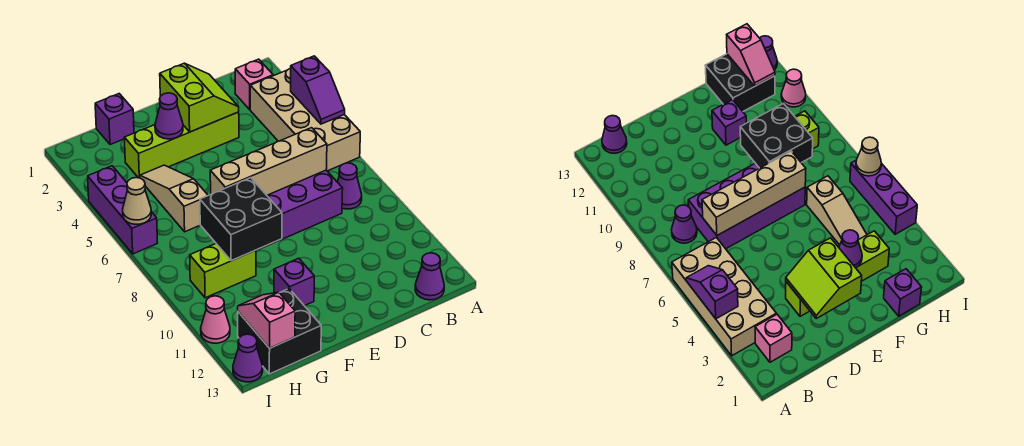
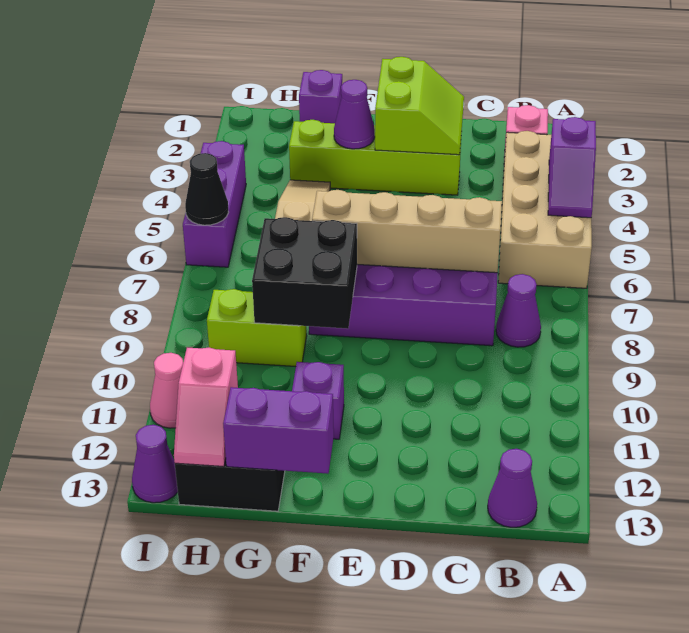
none -> purple 1x2 brick [223,387,334,474]
pink 1x2 slope [238,292,295,348] -> pink 1x2 slope turned to [174,348,238,467]
tan 1x1 cone [123,178,151,224] -> black 1x1 cone [185,153,229,225]

